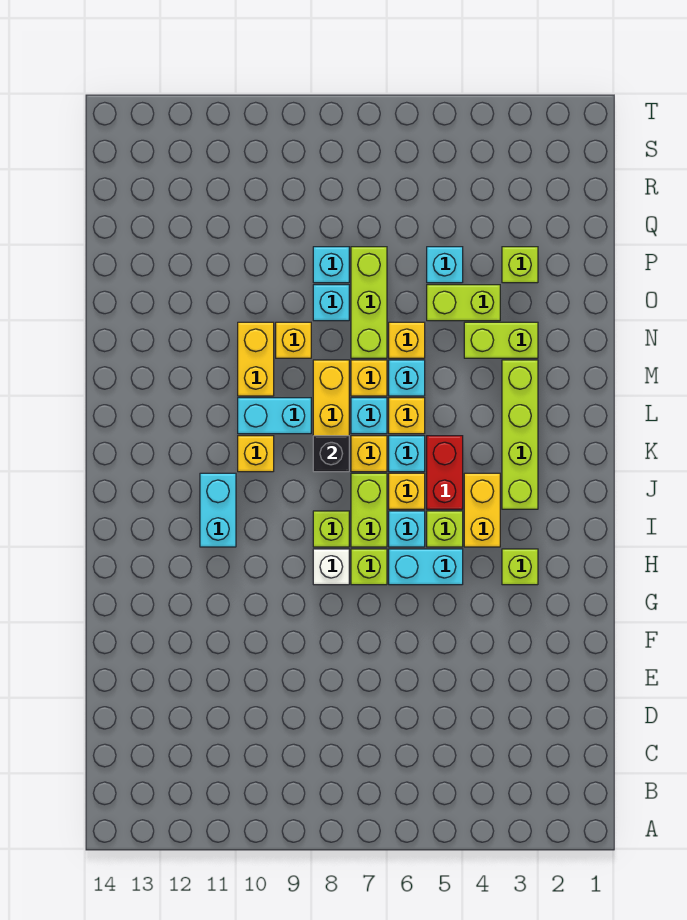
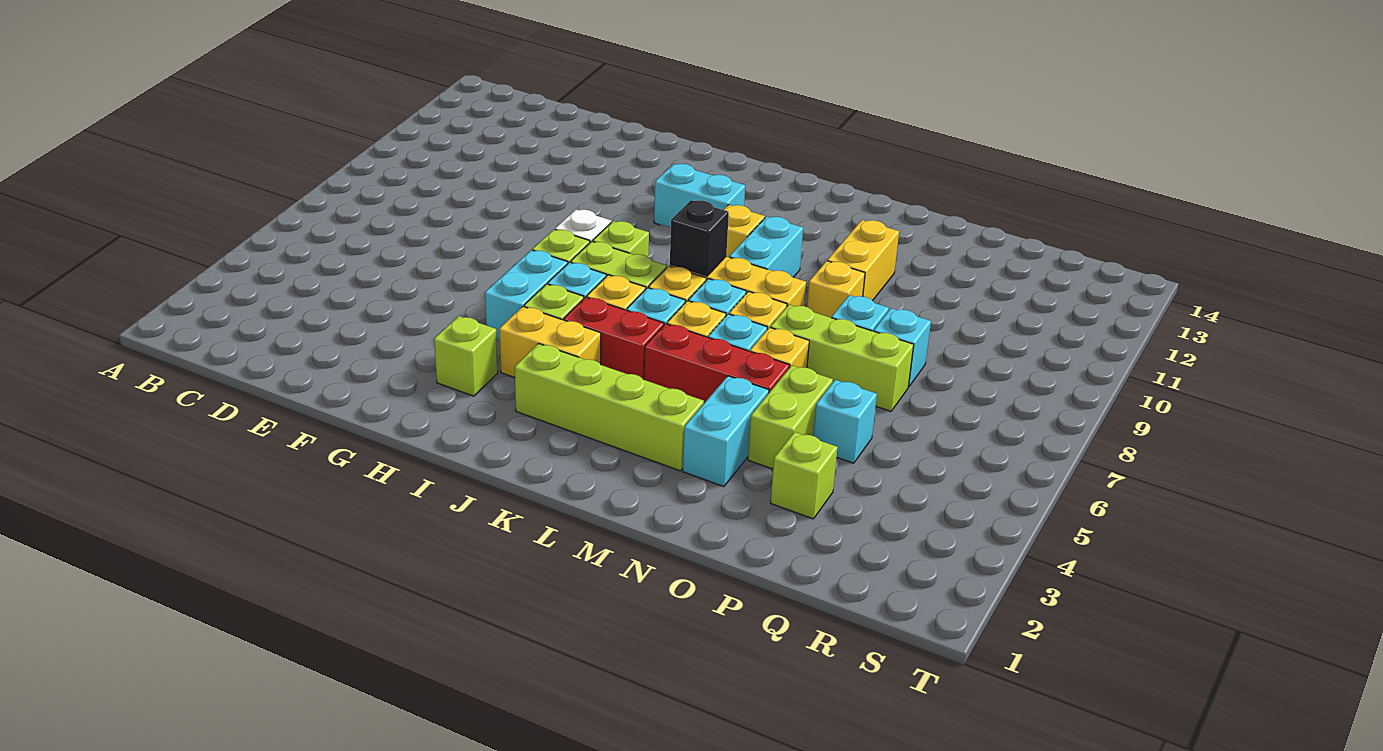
none -> red 1x3 brick [644,324,790,403]
yellow 1x2 brick [238,322,274,396] -> yellow 1x2 brick turned to [827,220,899,301]
lime 1x2 brick [464,322,538,358] -> cyan 1x2 brick [683,376,769,487]

